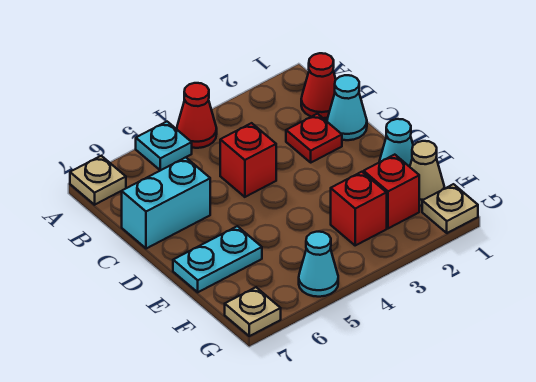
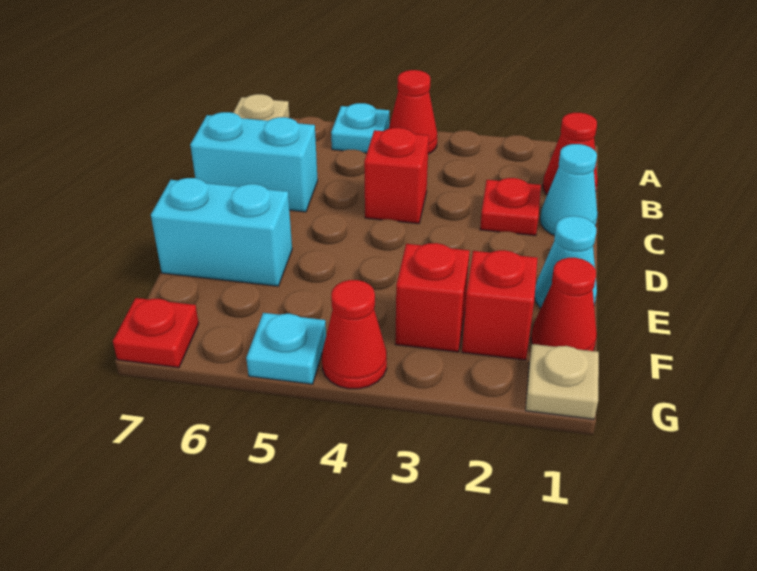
cyan 1x2 plate [173,226,262,292] -> cyan 1x2 brick [151,178,292,286]
tan 1x1 cone [410,141,444,206] -> red 1x1 cone [531,258,597,351]
none -> red 1x1 cone [322,280,387,389]
cyan 1x1 cone [299,232,338,297] -> cyan 1x1 plate [246,313,326,384]
tan 1x1 plate [225,287,281,336] -> red 1x1 plate [113,298,199,368]

